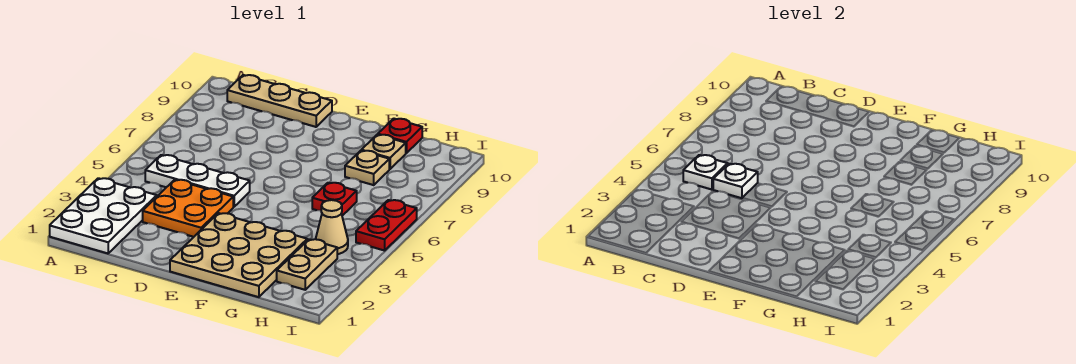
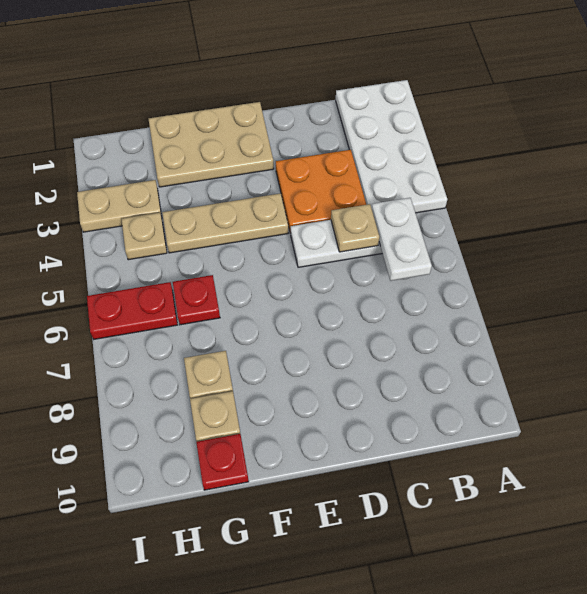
white 2x3 plate [50,178,157,253] -> white 2x4 plate [336,80,447,213]
white 1x1 plate [683,155,728,190] -> white 1x2 plate [372,198,432,281]
tan 1x3 plate [227,75,332,127] -> tan 1x3 plate moved to [162,193,288,253]
white 1x1 plate [713,164,758,198] -> tan 1x1 plate [331,204,379,252]
tan 3x3 plate [170,213,307,297] -> tan 2x3 plate [149,102,274,187]
tan 1x2 plate [277,239,337,290] -> tan 1x2 plate turned to [77,180,162,232]
tan 1x1 cone [316,200,348,254] -> tan 1x1 plate [121,213,167,260]
red 1x2 plate [356,200,417,251] -> red 1x2 plate turned to [87,282,177,339]

